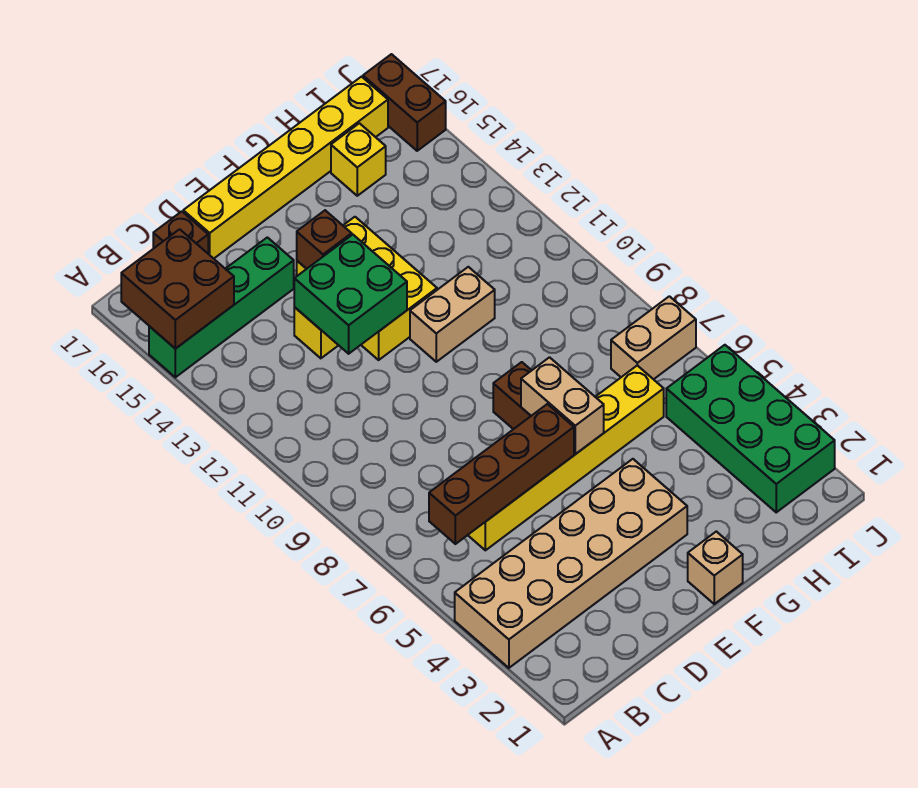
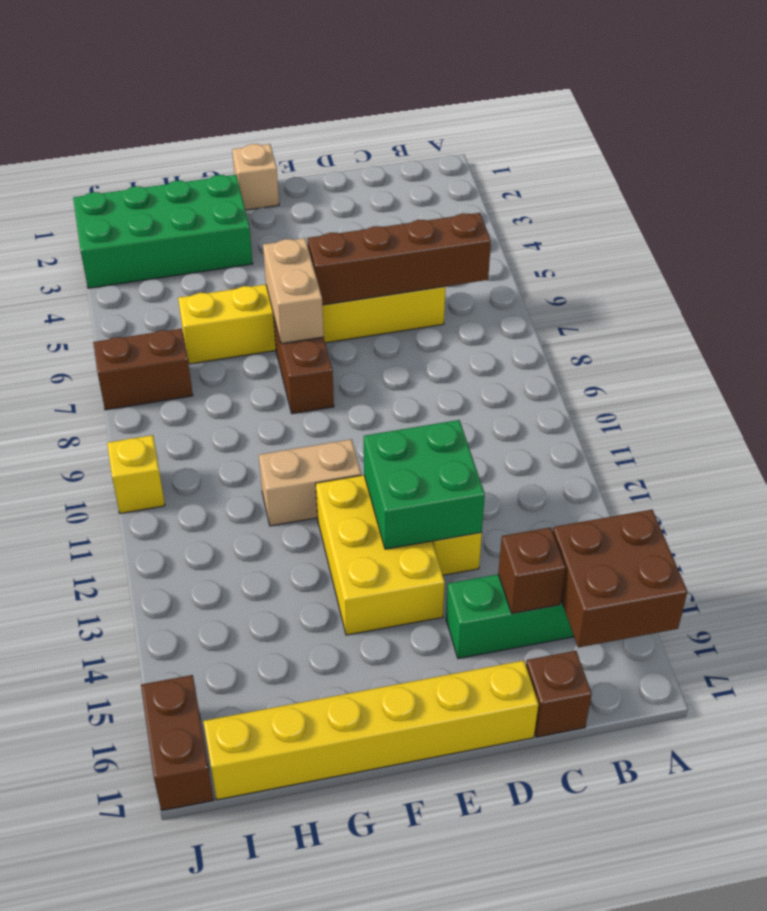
tan 2x6 brick [455,459,687,668] -> none
brown 1x1 brick [297,210,352,269] -> brown 1x1 brick moved to [498,527,565,614]
yellow 1x1 brick [331,123,386,196] -> yellow 1x1 brick moved to [107,435,165,513]
green 2x4 brick [666,345,835,512] -> green 2x4 brick turned to [73,175,253,288]
tan 1x2 brick [611,296,696,379] -> brown 1x2 brick [93,328,193,410]

